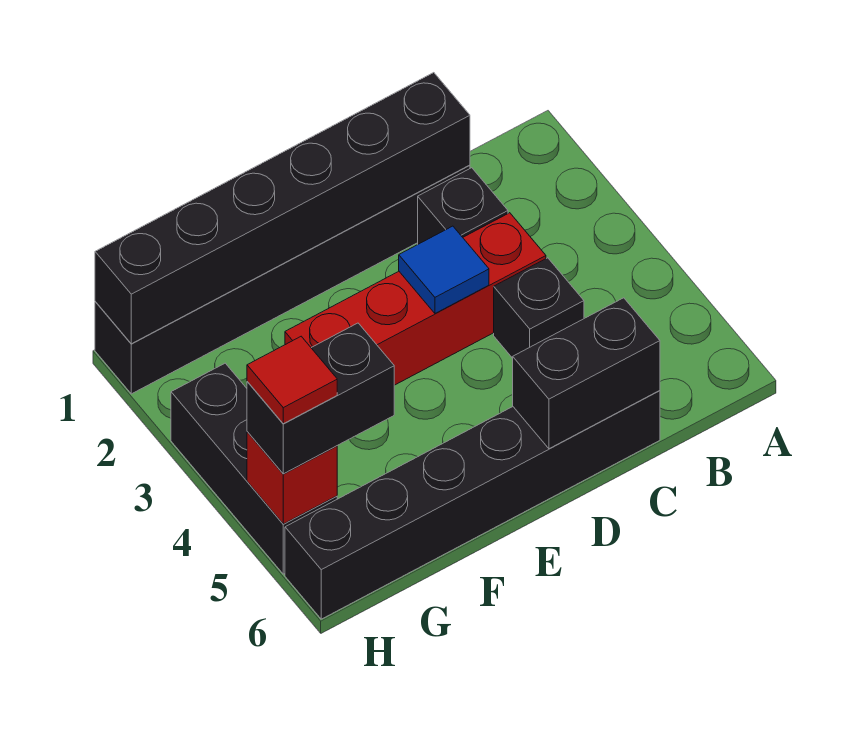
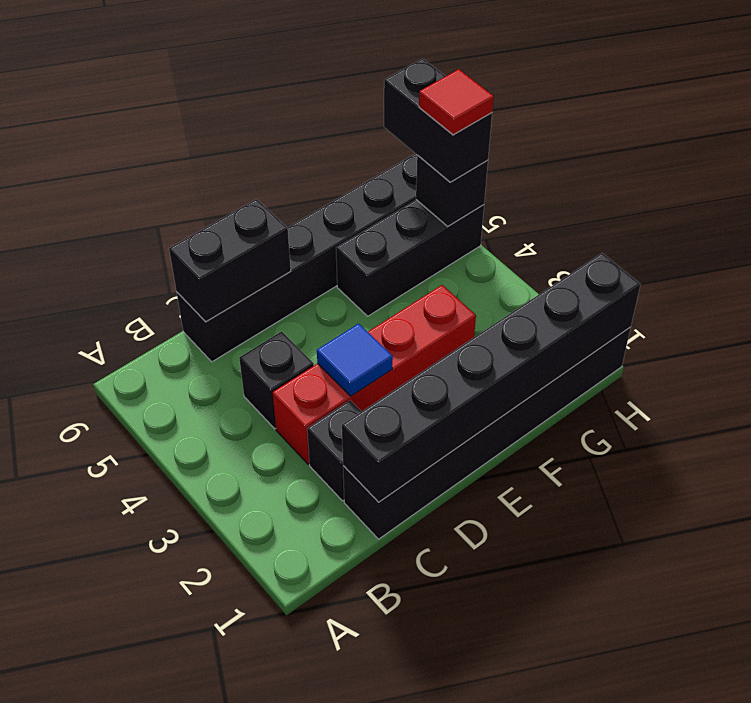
black 1x2 brick [247,323,394,474] -> black 1x2 brick turned to [384,59,492,182]
black 1x3 brick [171,363,337,574] -> black 1x3 brick turned to [336,200,484,316]
red 1x1 brick [247,432,337,524] -> black 1x1 brick [416,156,488,226]

